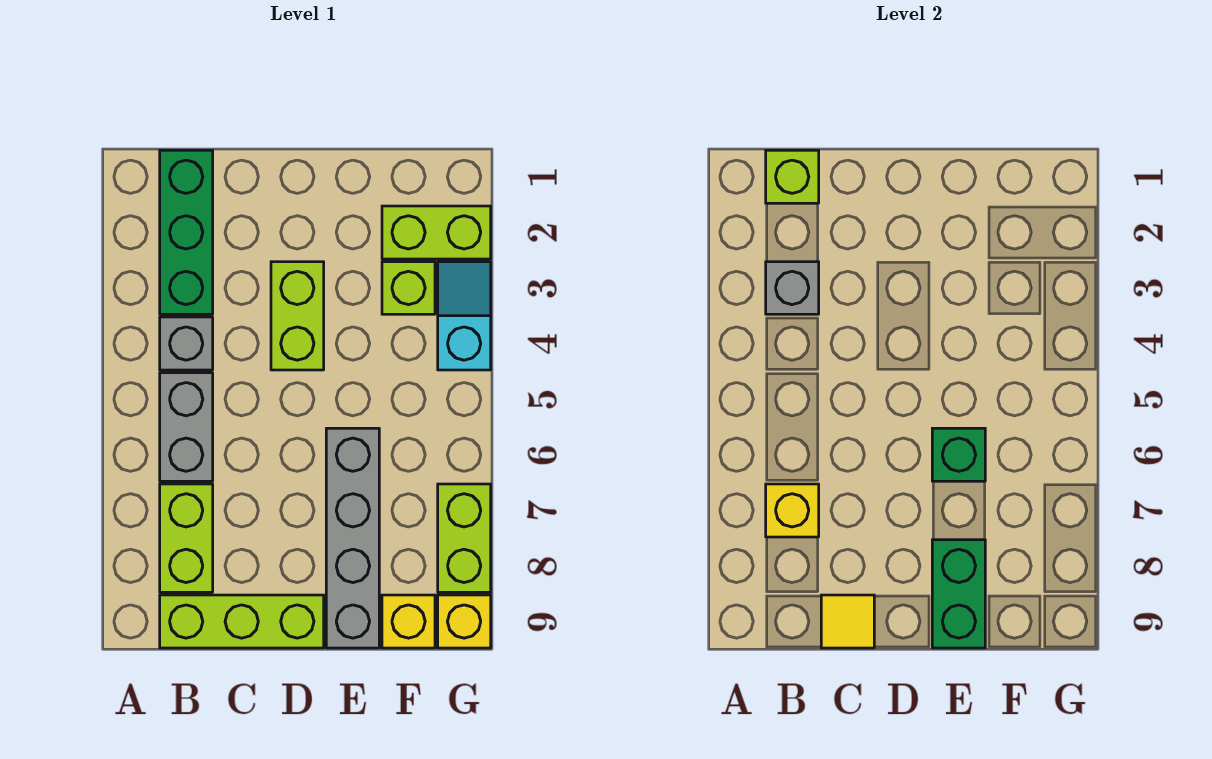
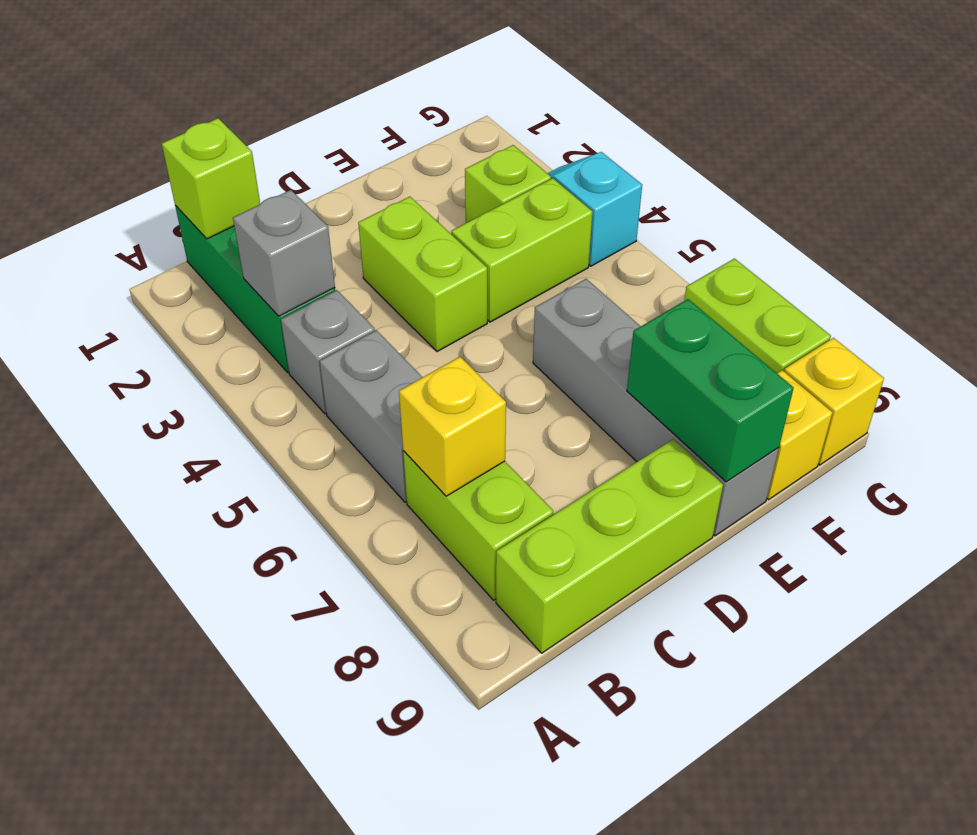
yellow 1x1 tile [821,595,874,648] -> none
green 1x1 brick [932,428,985,481] -> none
lime 1x2 brick [382,206,491,259] -> lime 1x2 brick moved to [451,178,592,322]

